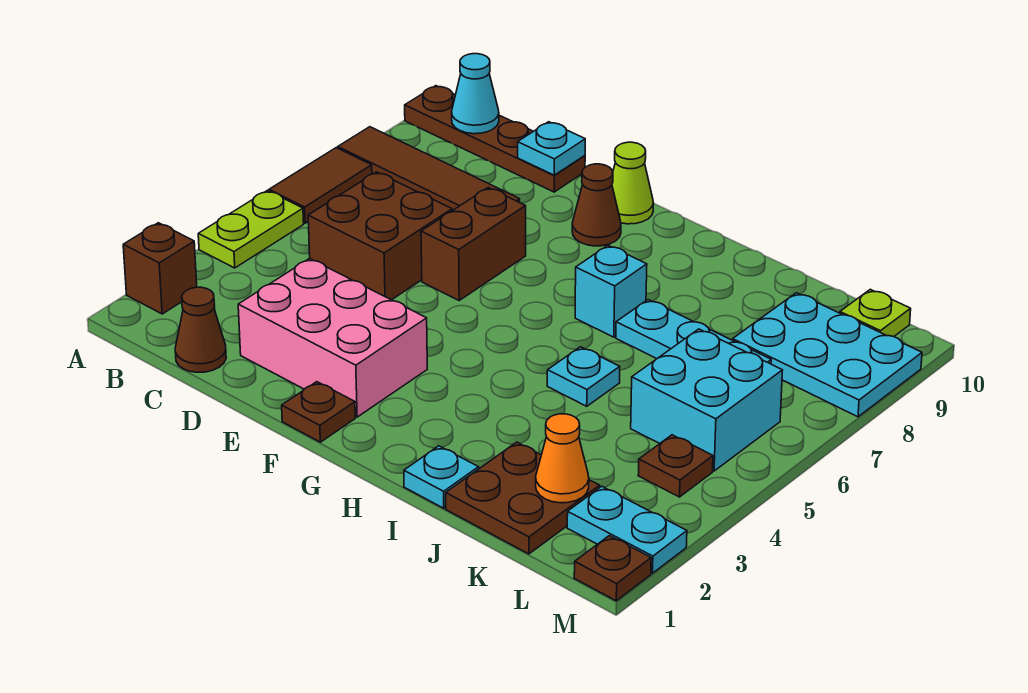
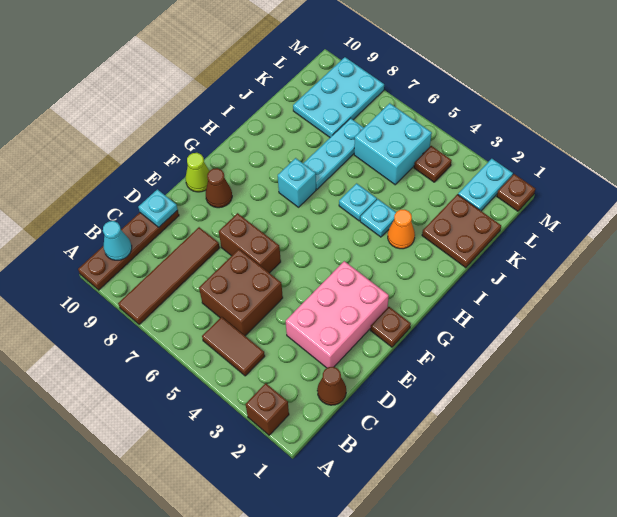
lime 1x2 plate [198,190,304,268] -> none
brown 1x2 tile [269,148,372,223] -> brown 1x2 tile moved to [202,317,265,376]
cyan 1x1 plate [404,446,479,508] -> cyan 1x1 plate moved to [360,199,396,237]
orange 1x1 cone [536,414,589,503] -> orange 1x1 cone moved to [388,210,415,249]
lime 1x1 plate [840,289,911,337] -> none

